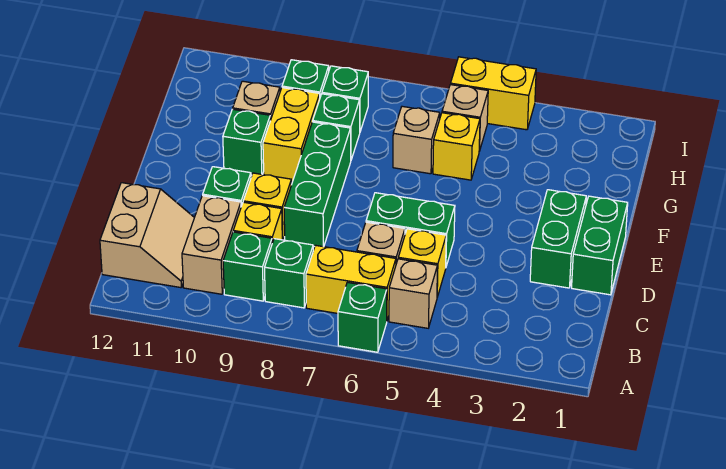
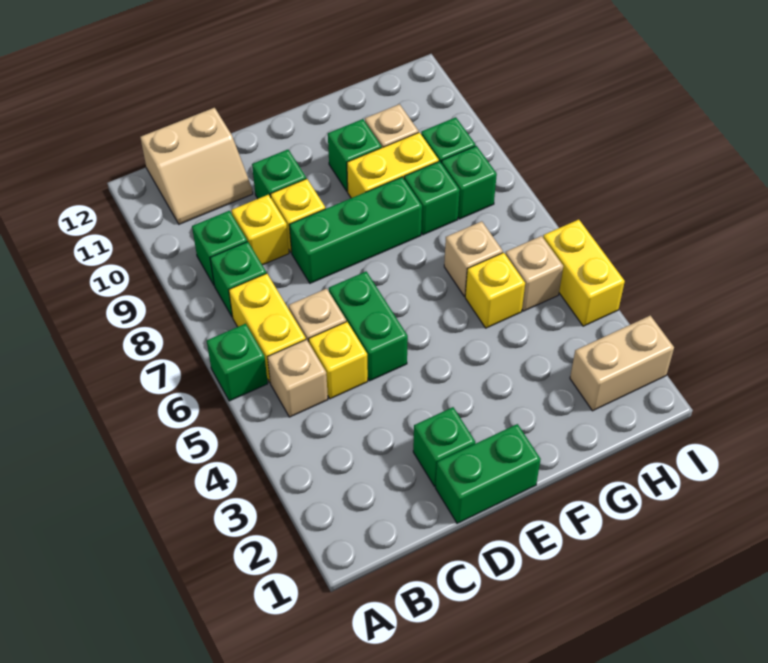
tan 1x2 brick [182,196,241,294] -> tan 1x2 brick moved to [570,315,674,411]
green 1x2 brick [530,190,586,288] -> green 1x1 brick [413,407,475,486]

